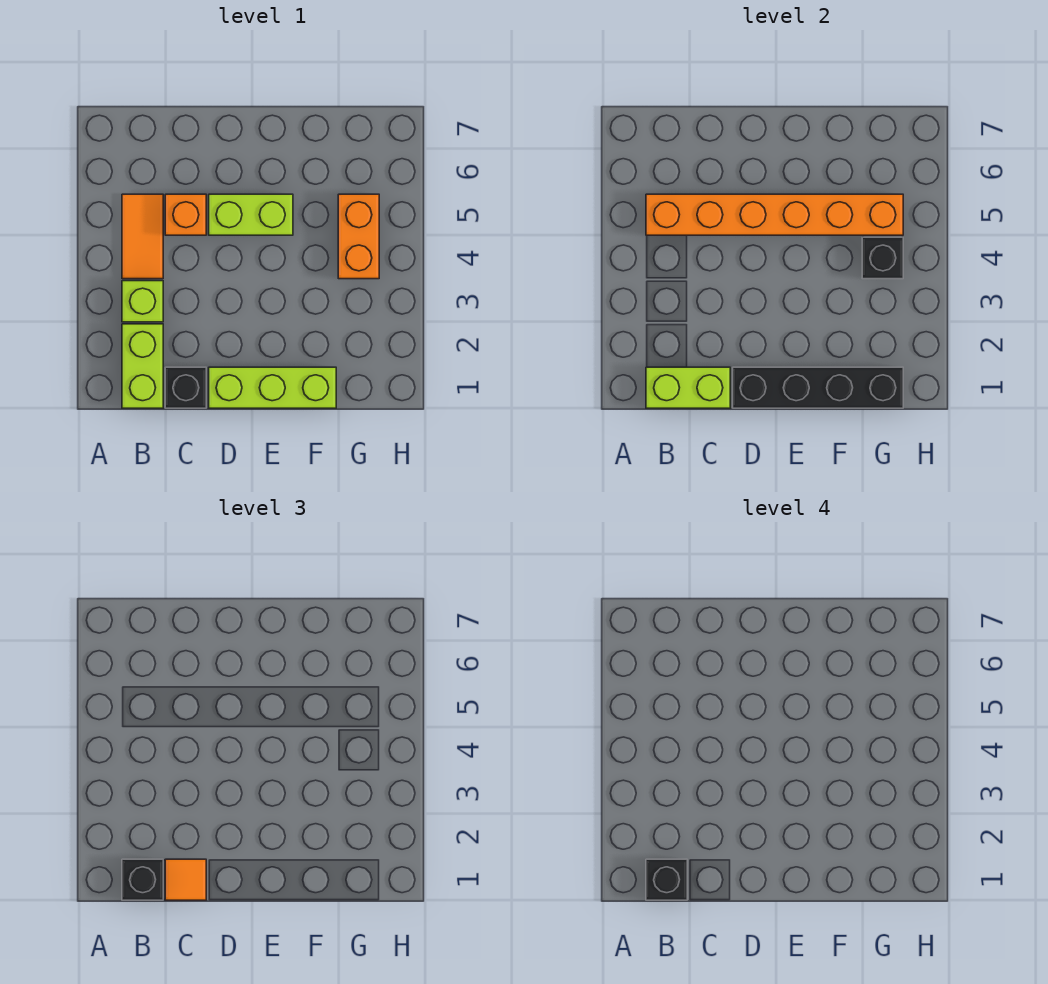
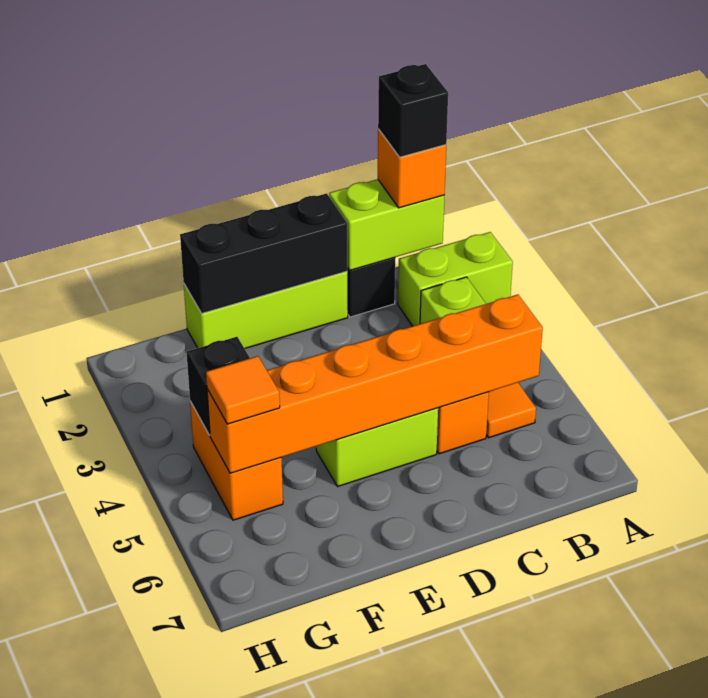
lime 1x2 brick [122,324,163,408] -> lime 1x2 brick turned to [398,232,513,326]
black 1x1 brick [122,859,163,900] -> orange 1x1 brick [378,129,446,208]
orange 1x1 tile [165,859,206,900] -> orange 1x1 tile moved to [206,356,280,424]
black 1x4 brick [733,367,903,408] -> black 1x3 brick [180,193,347,313]

